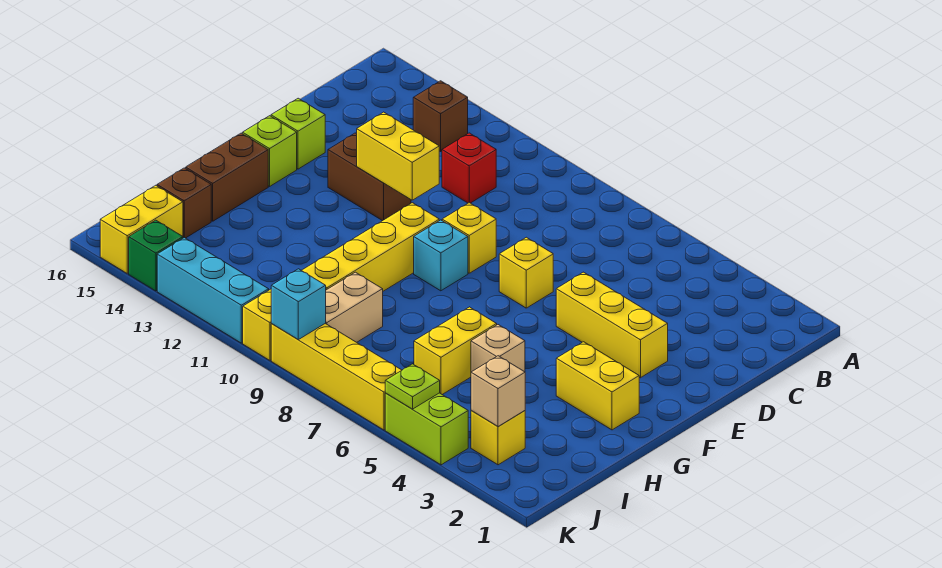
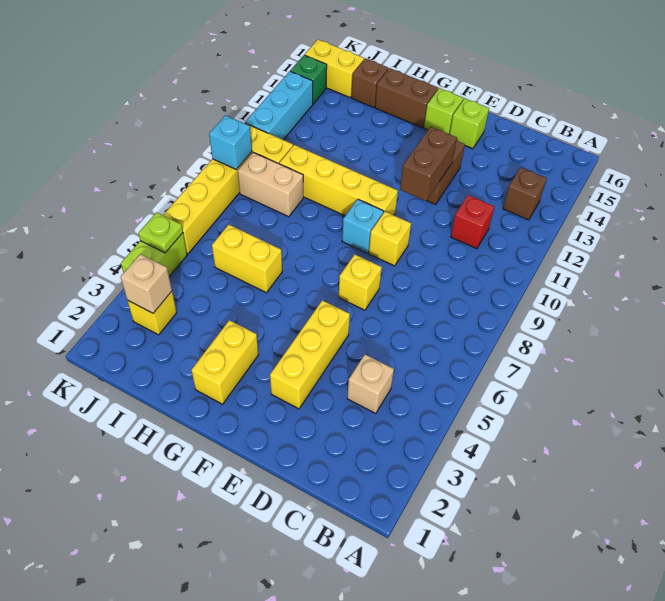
yellow 1x2 brick [357,112,439,200] -> brown 1x2 brick [400,127,457,201]
tan 1x1 brick [471,325,525,372] -> tan 1x1 brick moved to [347,354,394,414]

